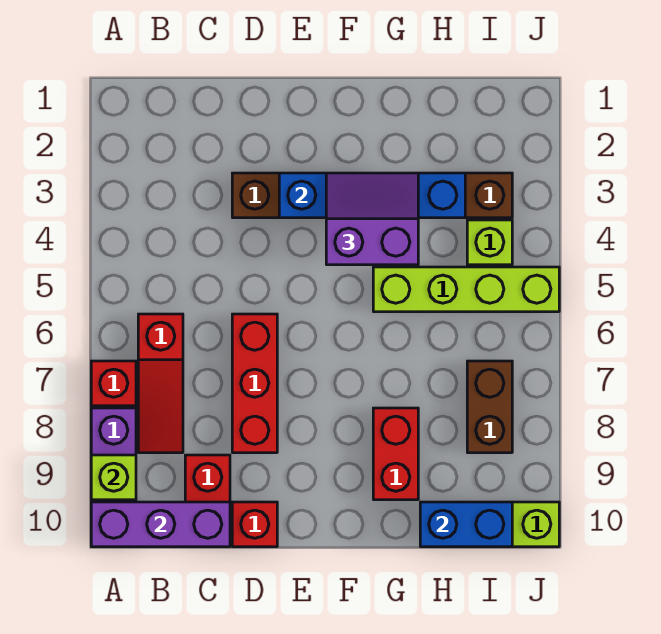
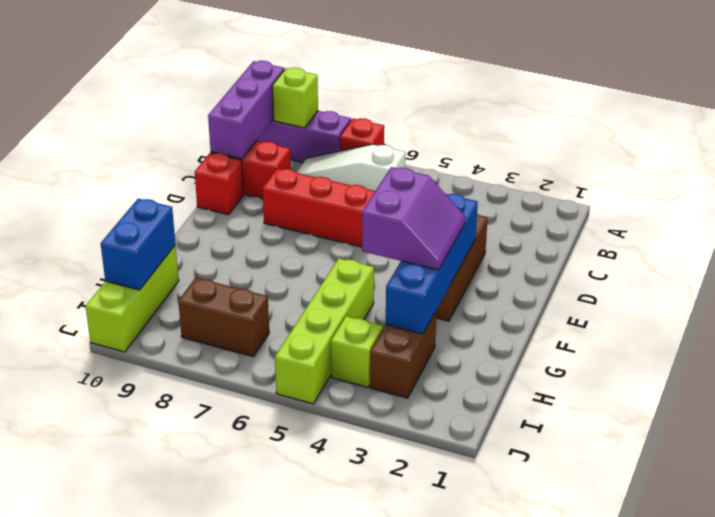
red 1x3 slope [138,314,183,453] -> white 1x3 slope [296,144,405,191]
red 1x2 brick [373,408,418,500] -> none

